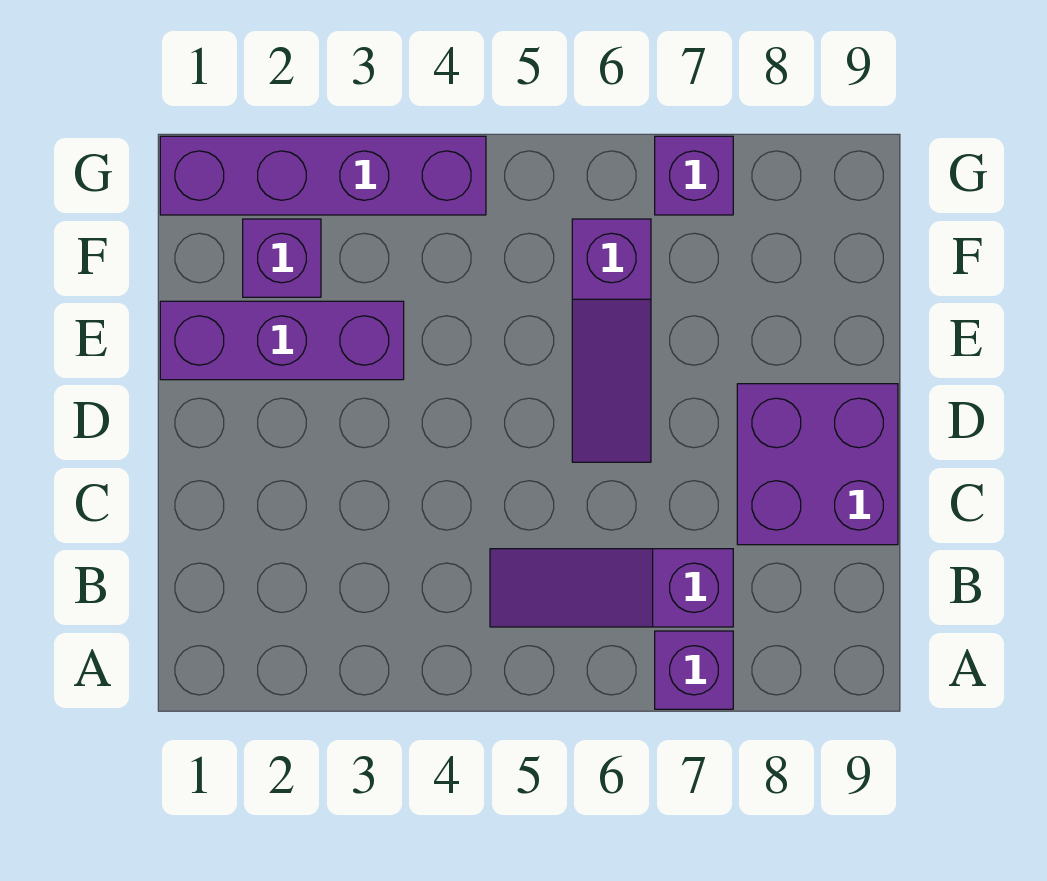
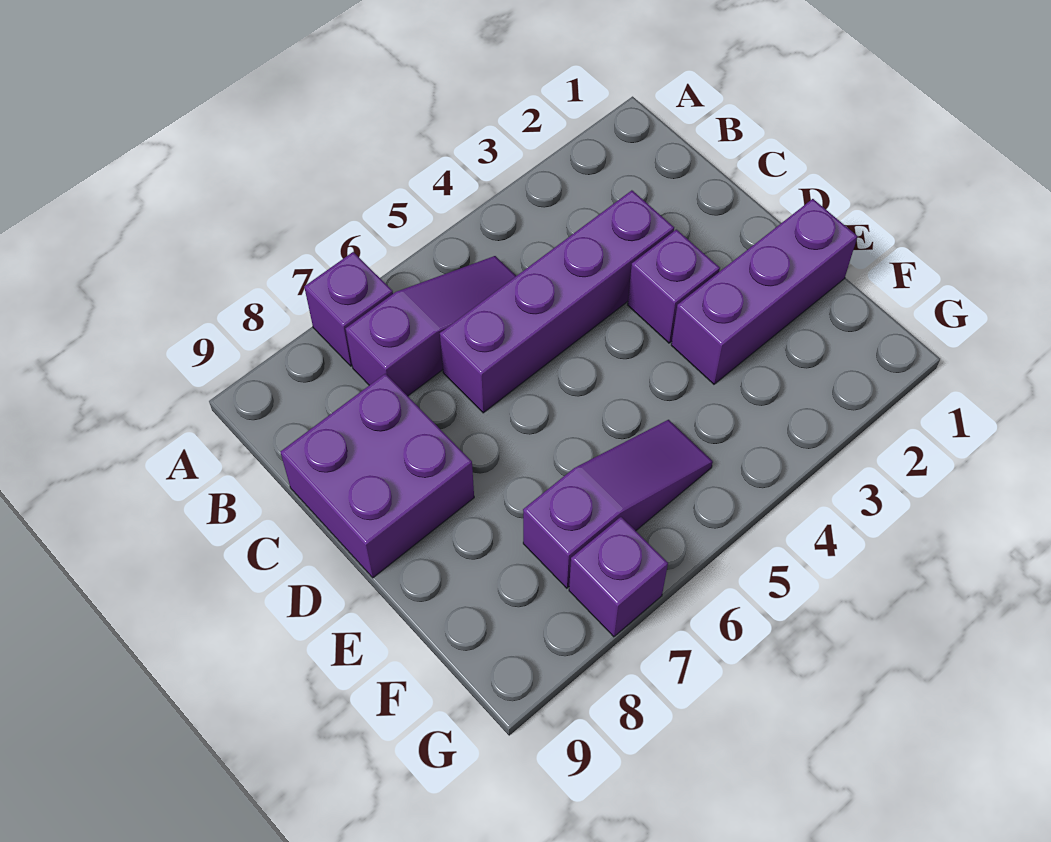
purple 1x3 slope [572,219,651,462] -> purple 1x3 slope turned to [523,420,713,588]
purple 1x1 brick [243,219,321,297] -> purple 1x1 brick moved to [628,230,720,343]
purple 1x4 brick [160,136,486,215] -> purple 1x4 brick moved to [440,190,674,413]

